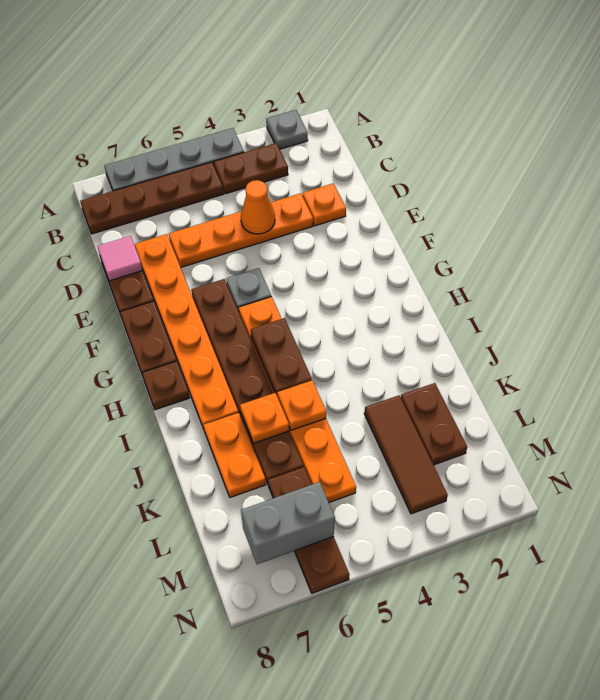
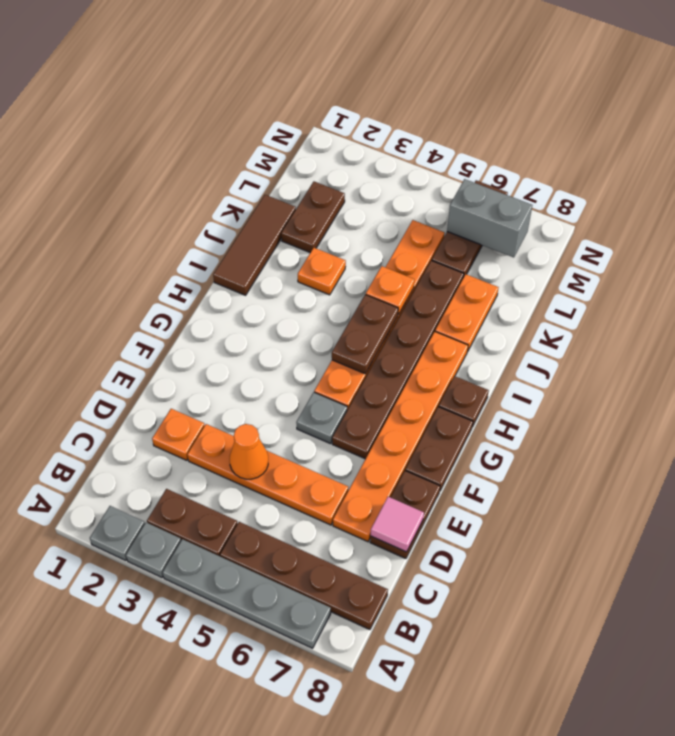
none -> grey 1x1 plate [126,523,181,578]
orange 1x1 plate [240,393,289,443] -> orange 1x1 plate moved to [298,248,346,295]
brown 1x3 tile [364,395,448,514] -> brown 1x3 tile moved to [213,195,296,295]

